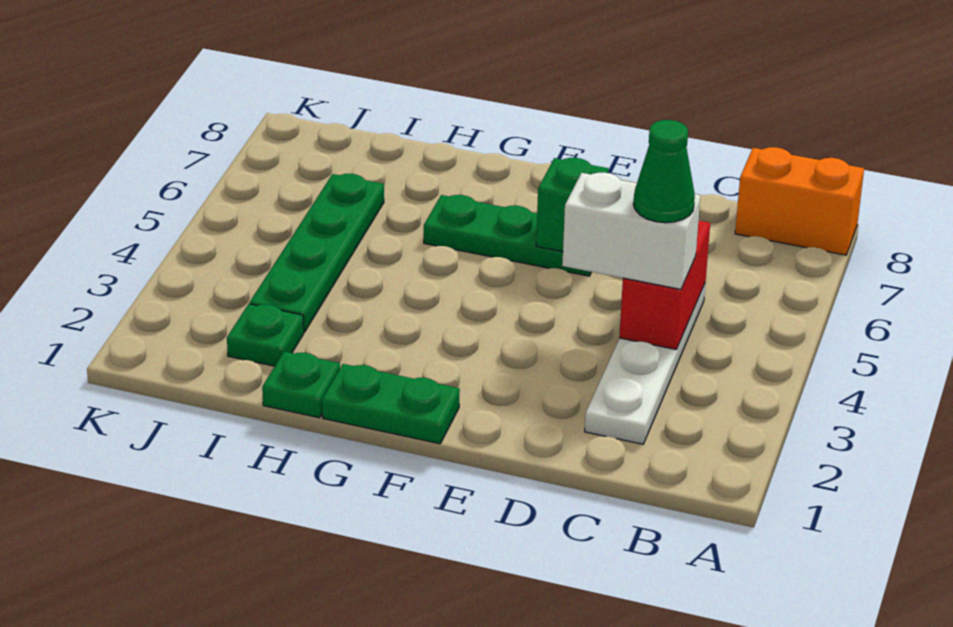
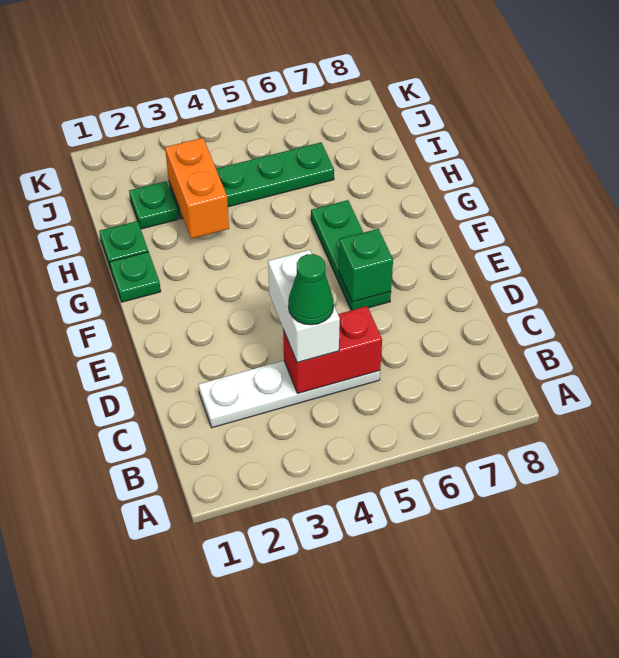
orange 1x2 brick [735,147,864,255] -> orange 1x2 brick moved to [165,138,229,239]
green 1x2 plate [322,364,460,444] -> green 1x1 plate [110,252,161,302]

